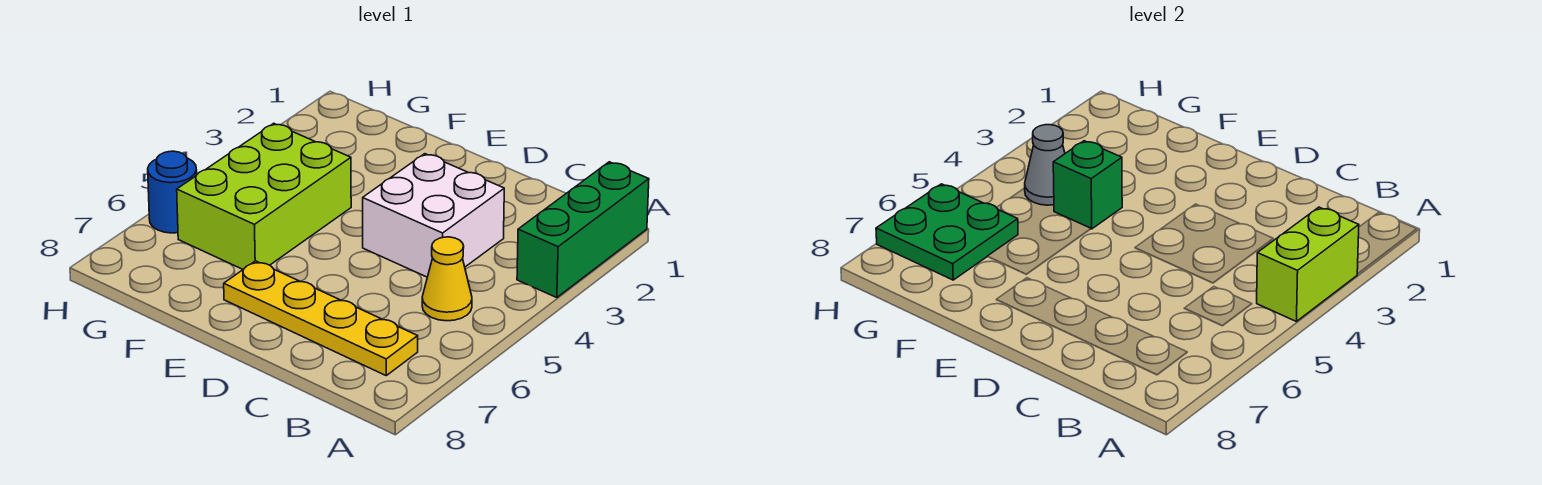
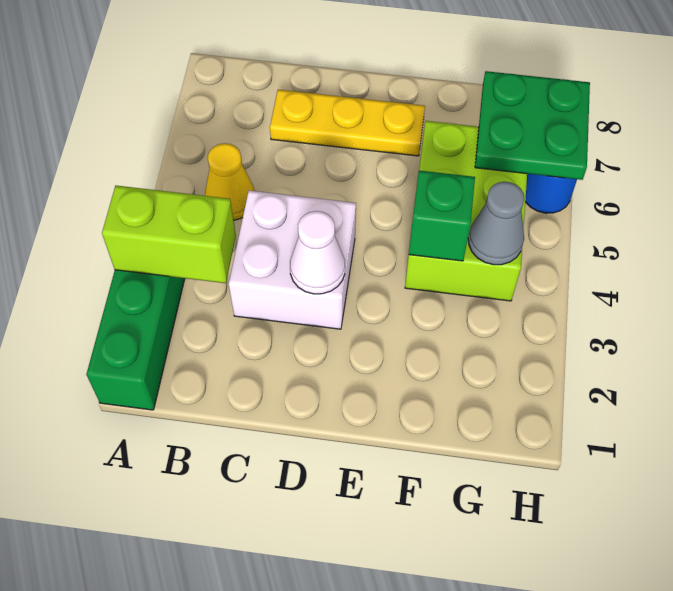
lime 1x2 brick [1257,207,1359,321] -> lime 1x2 brick turned to [102,186,236,283]
yellow 1x4 plate [224,261,418,375] -> yellow 1x3 plate [270,90,425,156]
none -> white 1x1 cone [290,211,345,294]

